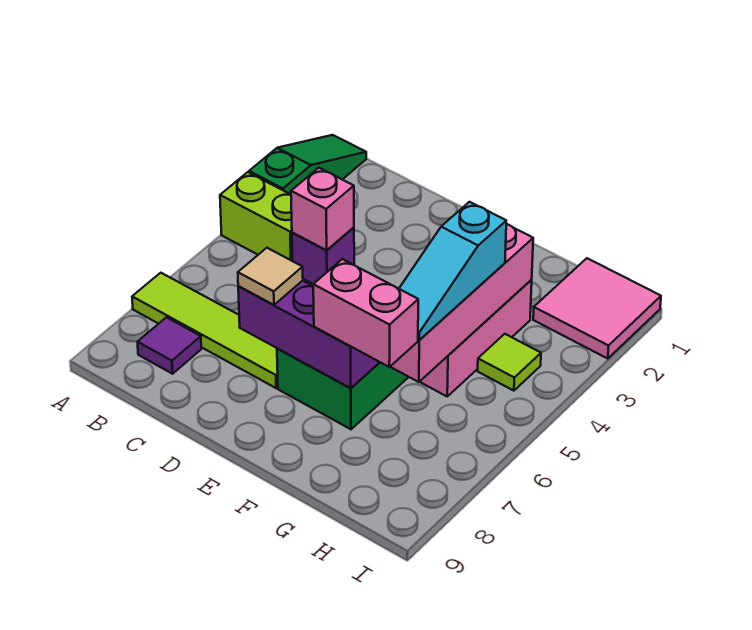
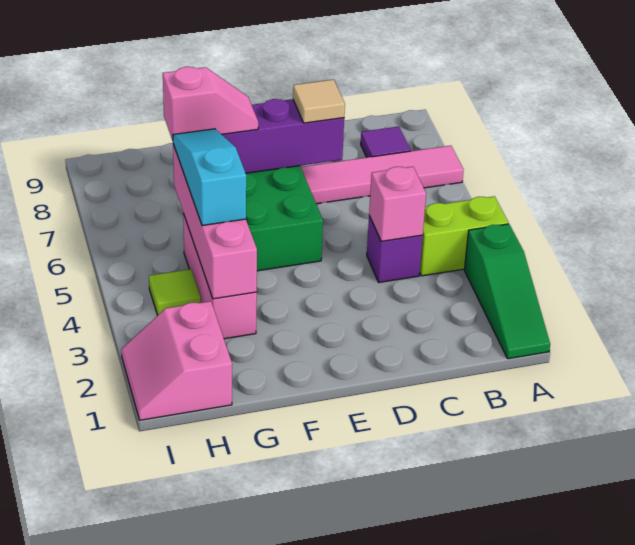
lime 1x4 tile [132,273,278,388] -> pink 1x4 tile [301,146,464,204]
pink 1x2 brick [313,259,418,367] -> pink 1x2 slope [163,67,258,141]
pink 2x2 tile [533,258,661,359] -> pink 2x2 slope [121,301,232,420]

